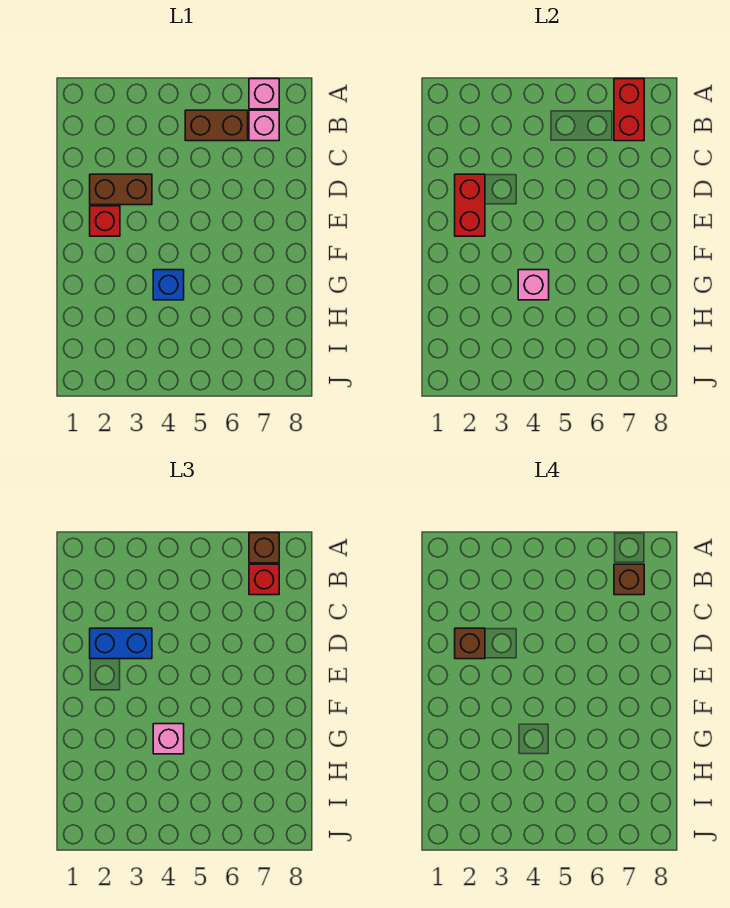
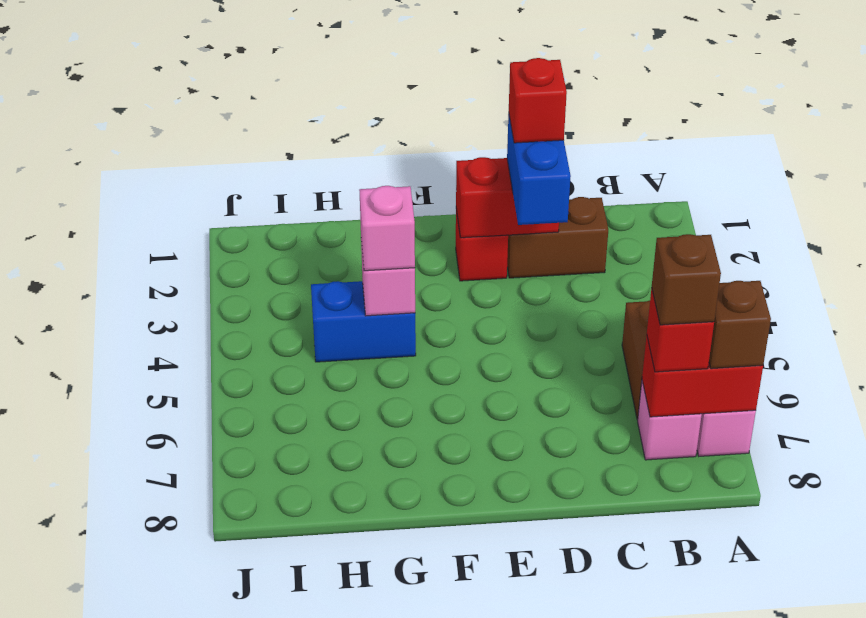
brown 1x2 brick [90,174,152,205] -> brown 1x2 brick turned to [507,197,608,278]
brown 1x1 brick [455,628,485,659] -> red 1x1 brick [509,58,567,143]
blue 1x1 brick [153,270,184,300] -> blue 1x2 brick [311,281,416,362]

